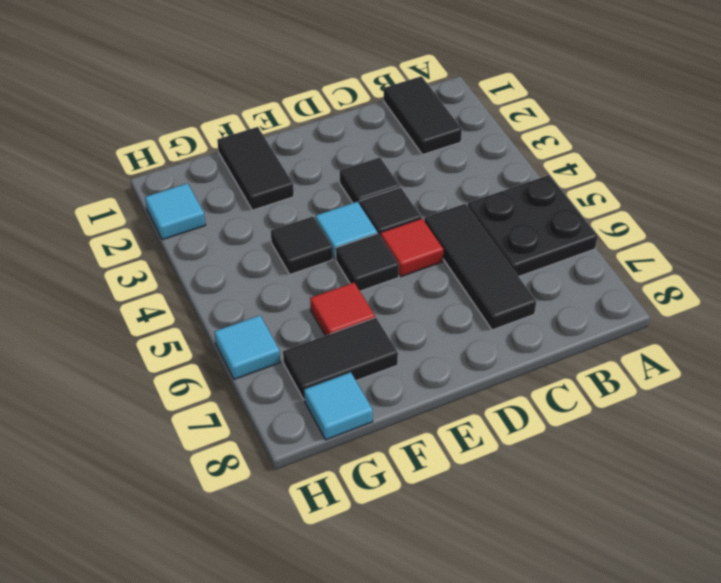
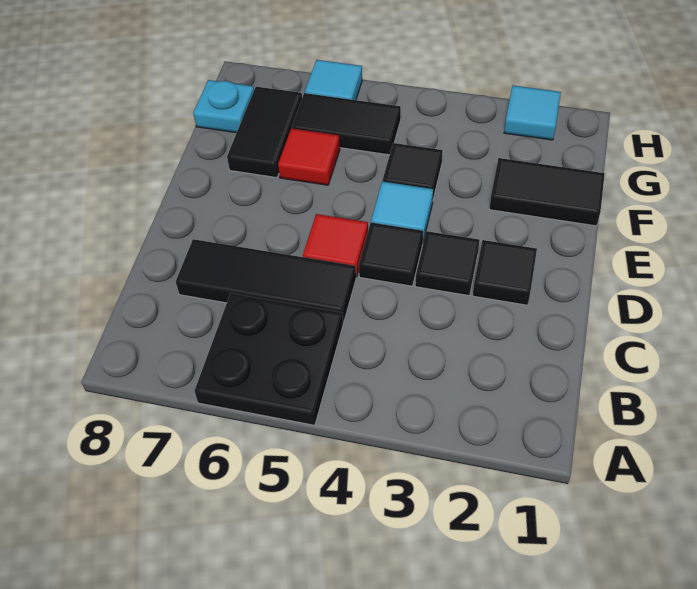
black 1x2 tile [384,76,462,155] -> black 1x2 tile moved to [292,93,401,155]
black 1x1 tile [336,233,399,291] -> black 1x1 tile moved to [473,240,537,305]
cyan 1x1 tile [304,372,373,440] -> cyan 1x1 plate [193,80,254,133]

